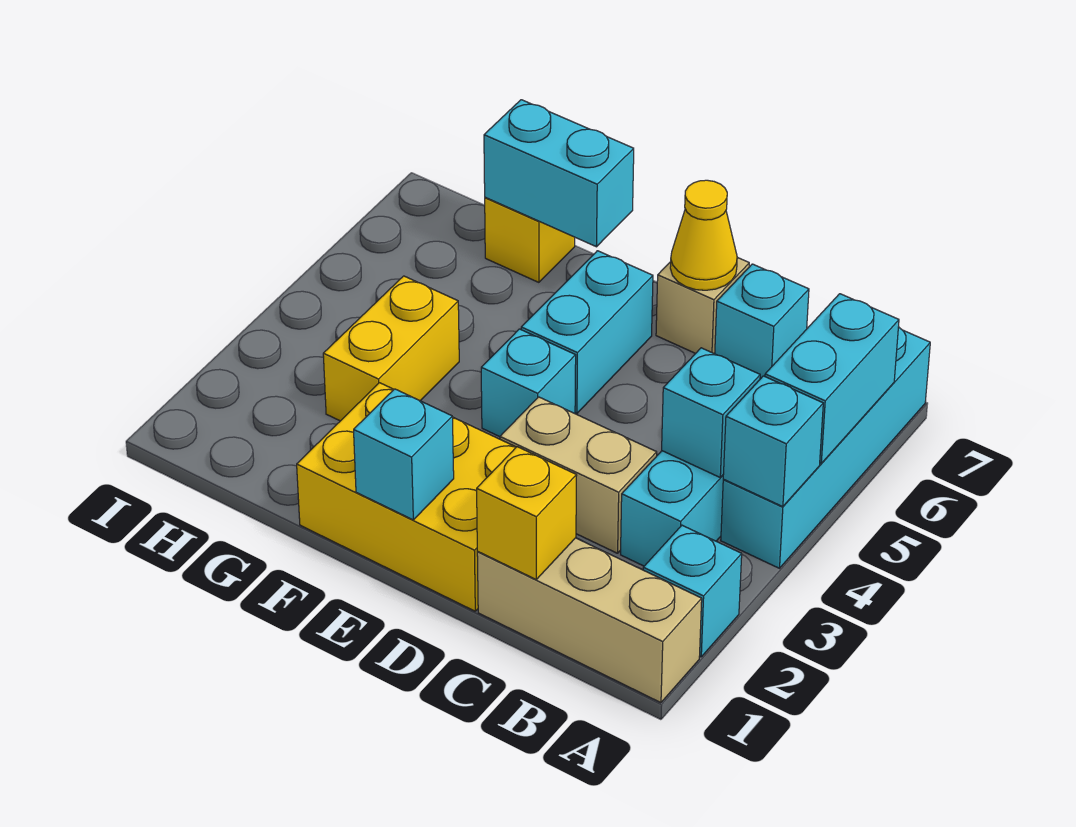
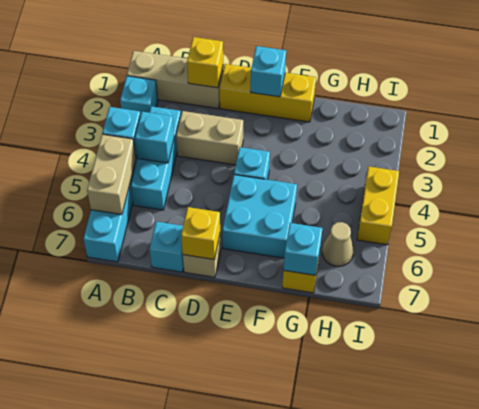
cyan 1x2 brick [765,294,899,464] -> tan 1x2 brick [87,134,136,214]
yellow 2x3 brick [297,383,516,611] -> yellow 1x3 brick [220,64,316,122]
yellow 1x1 cone [670,180,737,290] -> yellow 1x1 brick [181,207,220,259]
cyan 1x2 brick [521,251,653,414] -> cyan 2x2 brick [222,175,297,258]
cyan 1x2 brick [484,100,634,247] -> cyan 1x1 brick [283,223,322,275]
yellow 1x2 brick [323,276,459,421] -> yellow 1x2 brick moved to [357,167,399,245]
none -> tan 1x1 cone [322,222,354,266]

